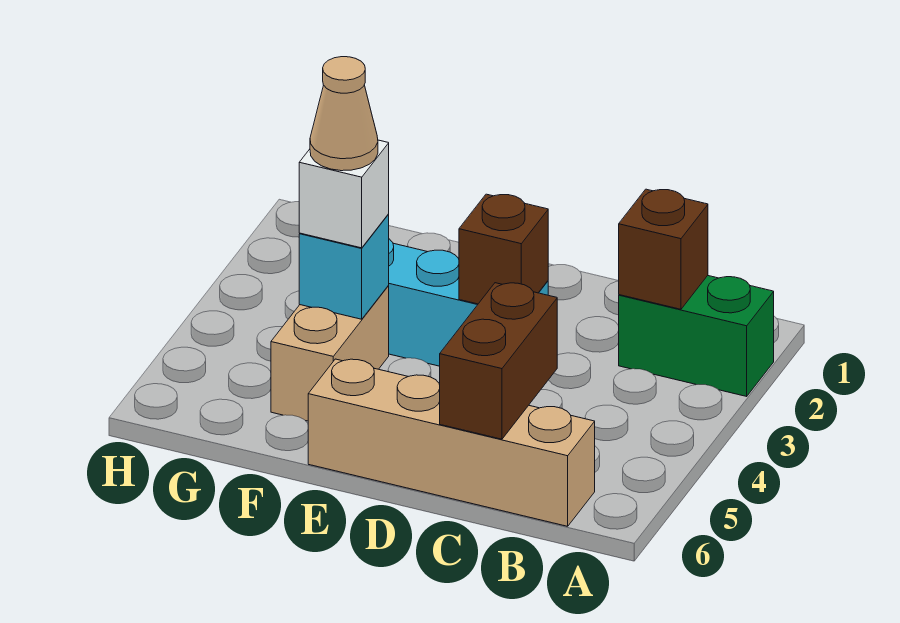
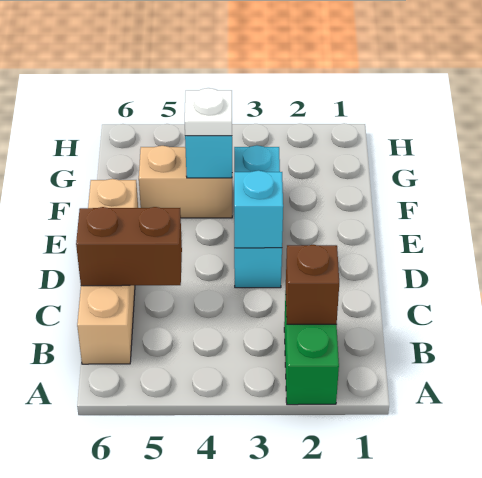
brown 1x1 brick [459,194,548,304] -> cyan 1x1 brick [234,170,283,248]
white 1x1 brick [299,140,389,248] -> white 1x1 plate [185,88,232,136]
tan 1x1 cone [310,57,378,171] -> none

